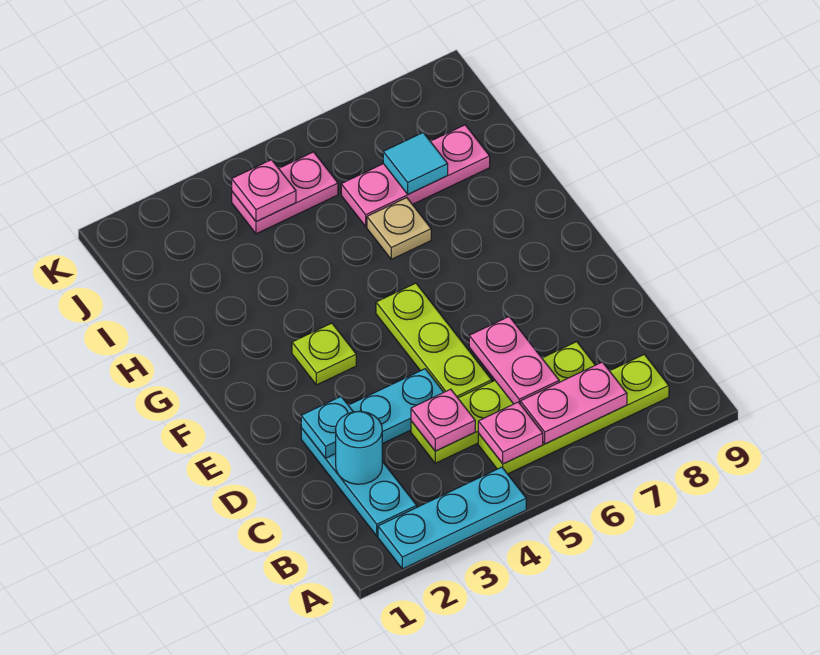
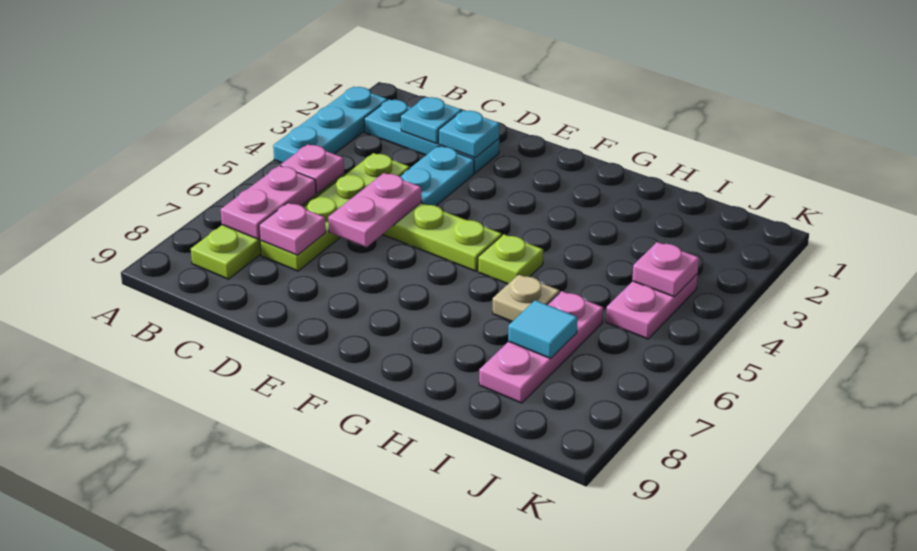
cyan 1x1 round brick [336,411,382,484] -> cyan 1x1 plate [401,97,461,144]
pink 1x1 plate [411,389,475,451] -> pink 1x1 plate moved to [259,203,326,255]
pink 1x2 plate [469,317,559,404] -> pink 1x2 plate turned to [328,173,421,247]
lime 1x1 plate [292,323,356,385] -> lime 1x1 plate moved to [478,234,543,284]

